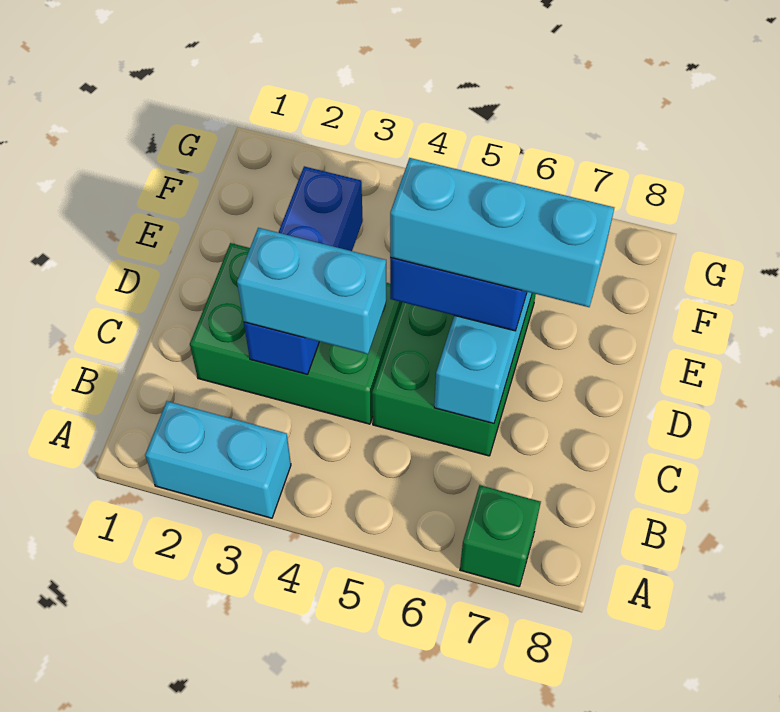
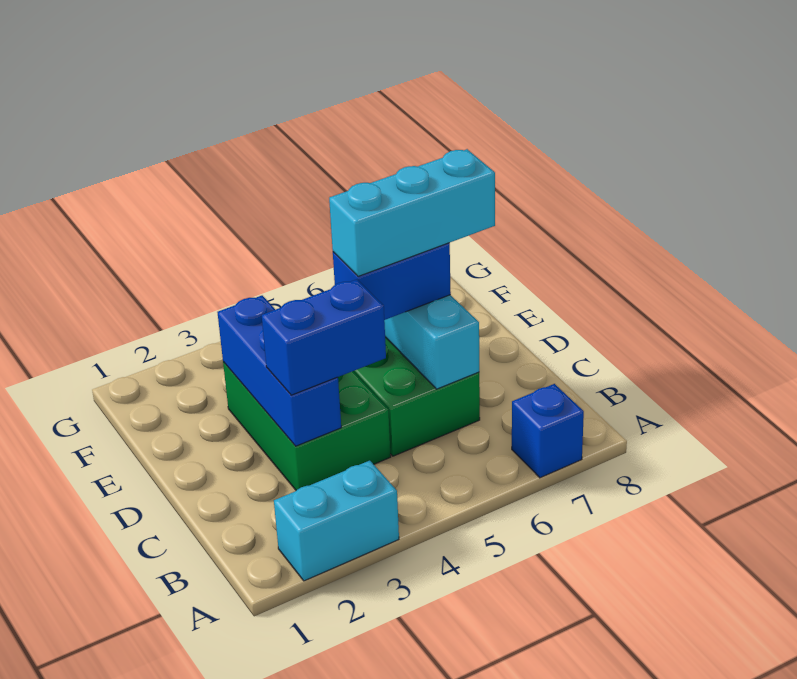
green 1x1 brick [460,485,541,587] -> blue 1x1 brick [512,384,584,478]
green 2x3 brick [190,243,402,424] -> green 2x3 brick turned to [223,362,391,490]
cyan 1x2 brick [237,228,386,354] -> blue 1x2 brick [262,280,386,395]

